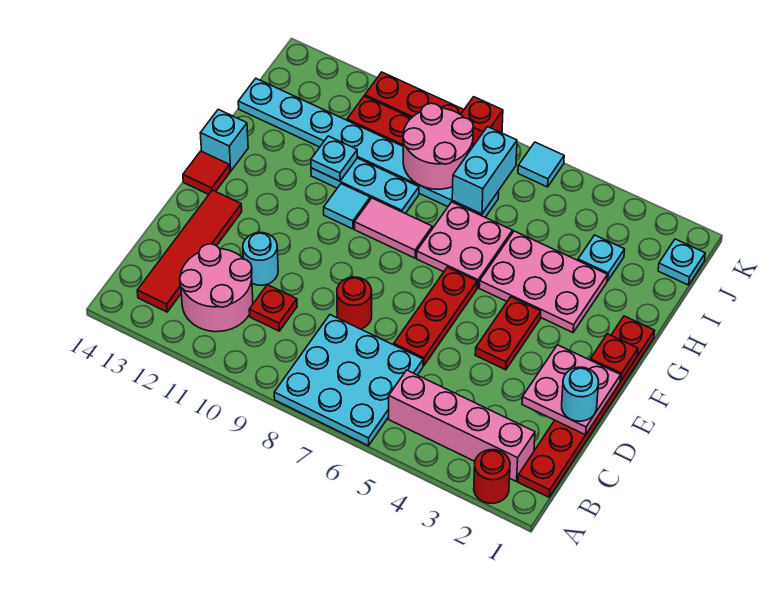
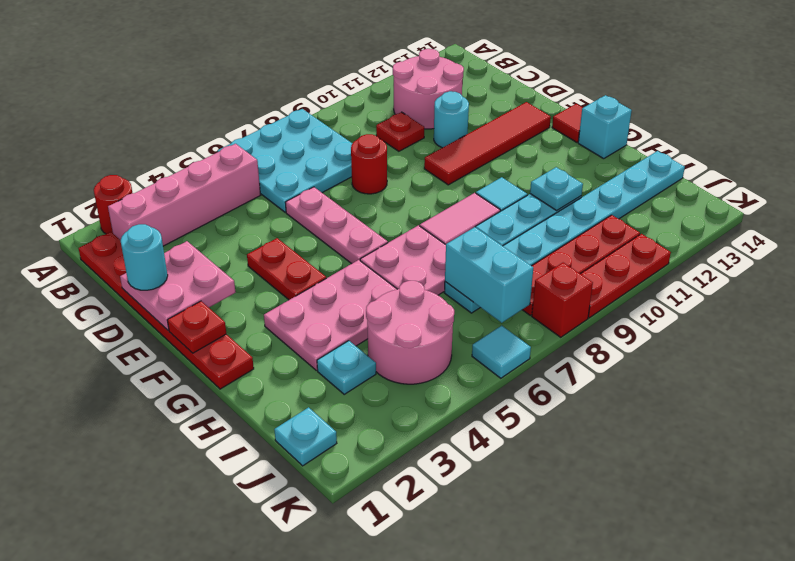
red 1x4 tile [137,190,242,312] -> red 1x4 tile turned to [424,102,551,185]
red 1x3 plate [394,267,477,366] -> pink 1x3 plate [285,187,388,264]
pink 2x2 round brick [403,103,474,189] -> pink 2x2 round brick moved to [366,281,454,384]

